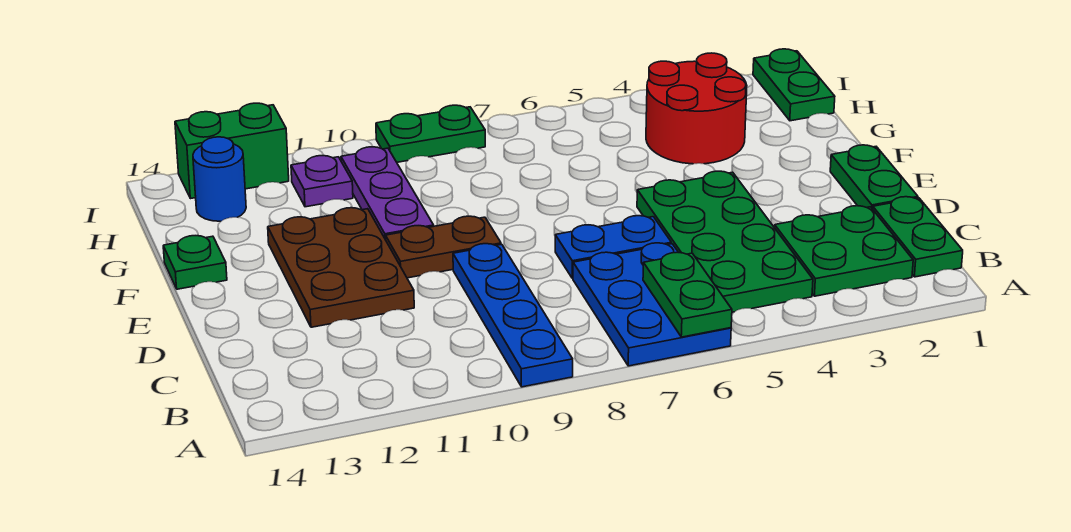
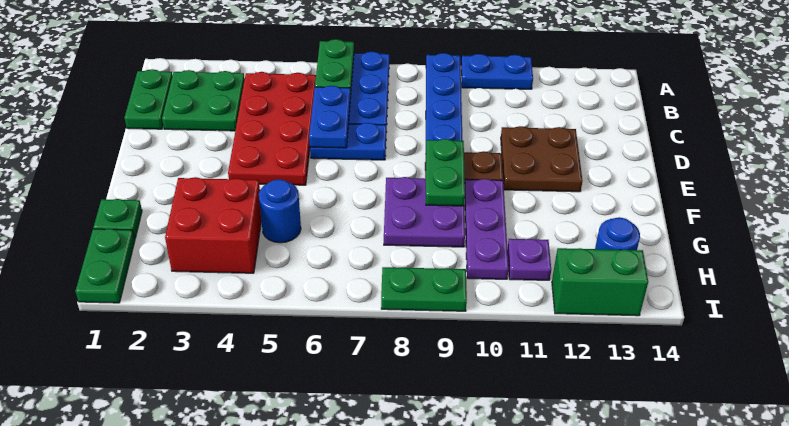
none -> blue 1x2 plate [461,54,533,89]
green 2x4 plate [637,171,813,312] -> red 2x4 plate [228,72,316,185]
none -> blue 1x2 plate [309,86,351,148]
green 1x2 plate [830,145,918,209] -> green 1x2 plate moved to [425,139,465,206]
brown 2x3 plate [268,208,414,327] -> brown 2x2 plate [501,126,583,192]
none -> purple 2x2 plate [384,177,465,247]
green 1x1 plate [163,236,227,289] -> green 1x1 plate moved to [93,199,142,239]
red 2x2 round brick [646,53,747,164] -> red 2x2 brick [165,177,261,273]
none -> blue 1x1 round brick [259,179,301,243]

